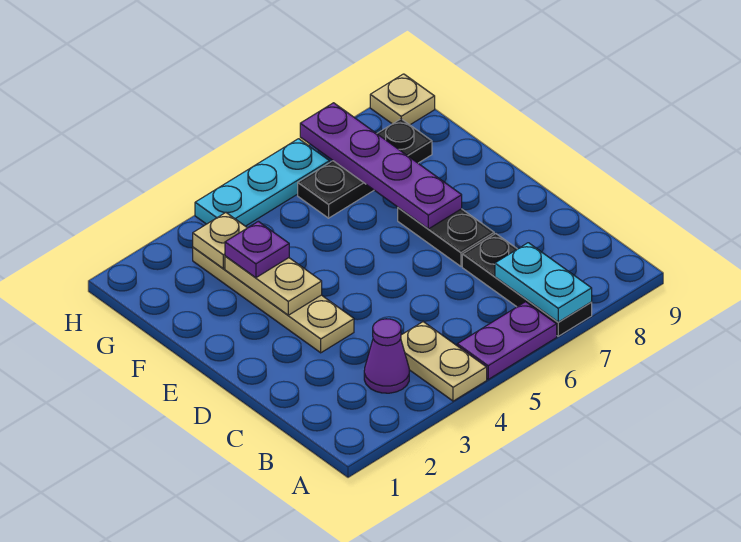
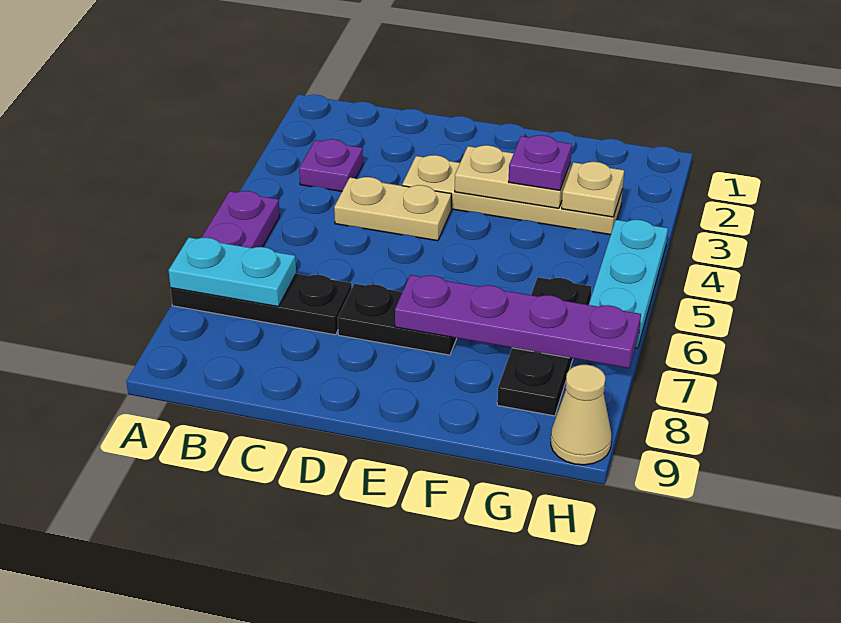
tan 1x2 plate [401,322,487,401] -> tan 1x2 plate moved to [334,177,451,241]
purple 1x1 cone [364,319,409,393] -> purple 1x1 plate [299,139,363,191]
tan 1x1 plate [370,74,435,125] -> tan 1x1 cone [551,365,611,465]

